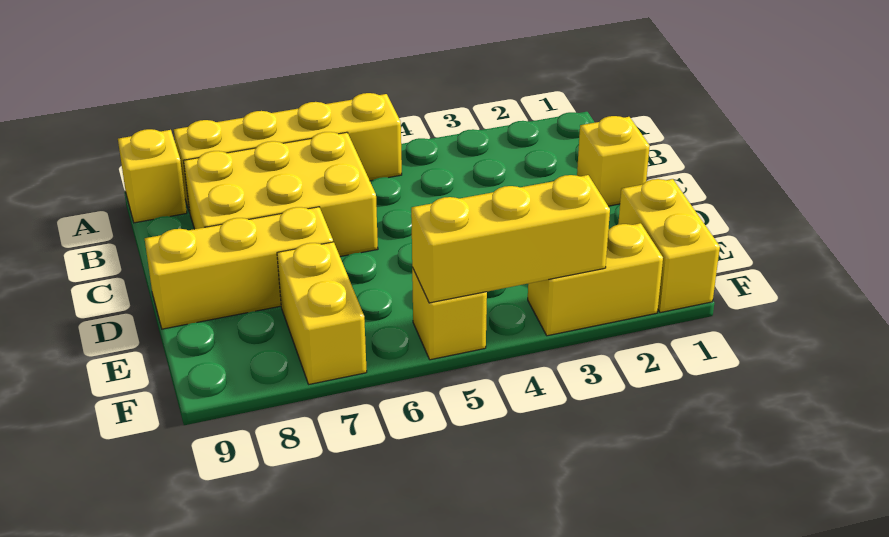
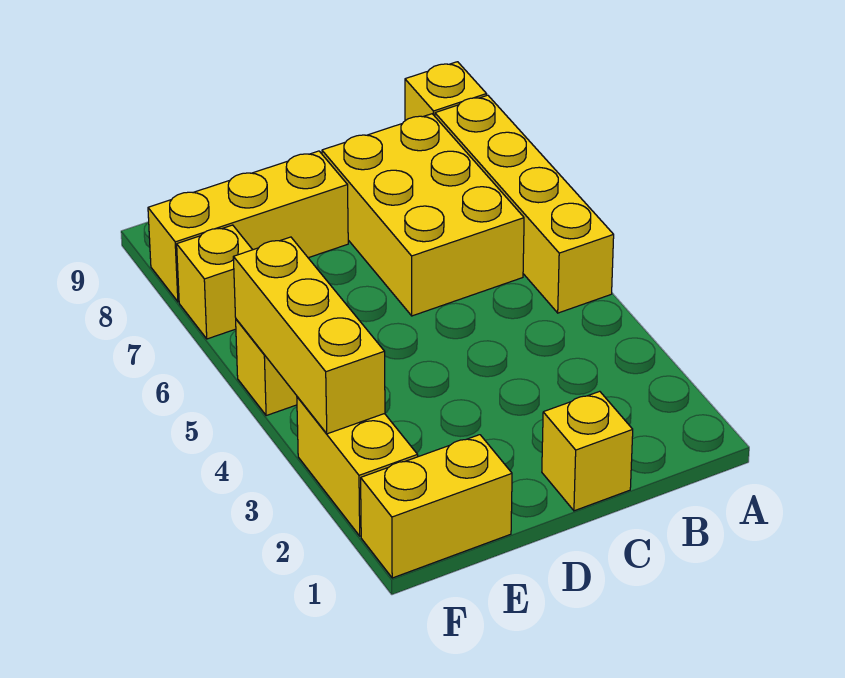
yellow 1x3 brick [145,207,333,329] -> yellow 1x3 brick turned to [148,151,348,302]
yellow 1x2 brick [277,242,367,384] -> yellow 1x1 brick [177,225,252,339]

